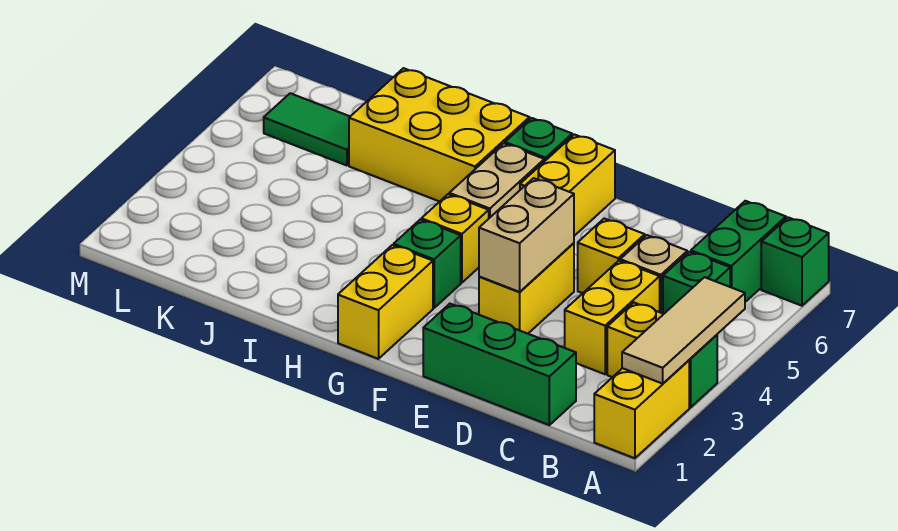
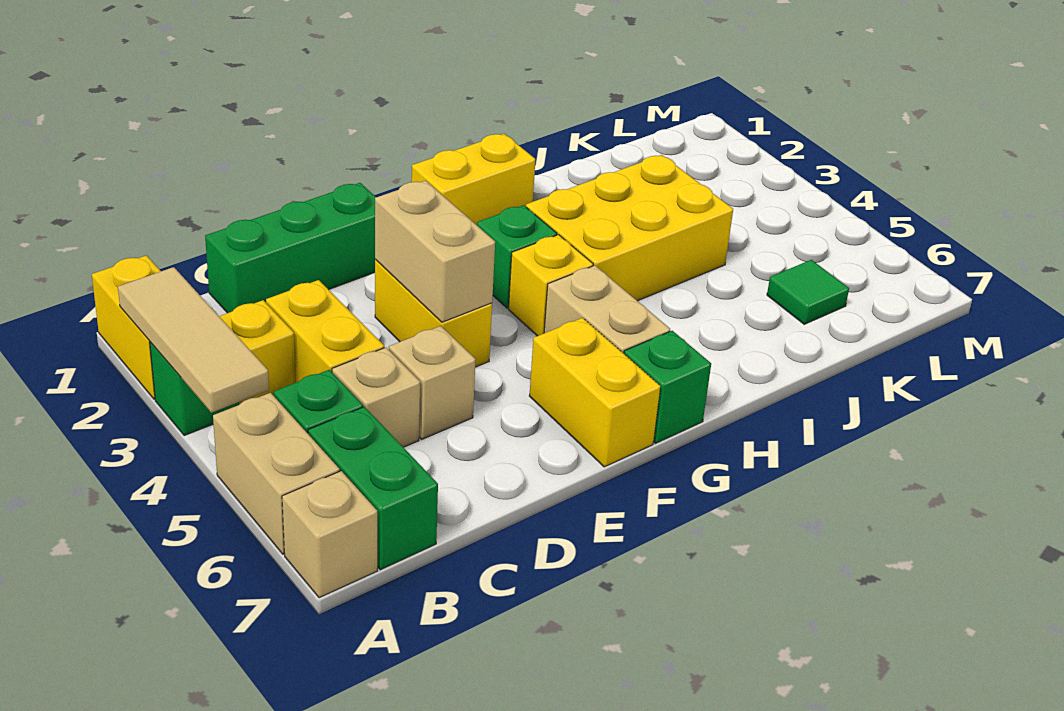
none -> tan 1x2 brick [213,393,340,554]
green 1x1 brick [761,217,829,306] -> tan 1x1 brick [282,471,377,598]
yellow 1x1 brick [578,219,645,293] -> tan 1x1 brick [389,326,476,439]
yellow 1x2 brick [338,245,433,359] -> yellow 1x2 brick turned to [412,134,535,225]
yellow 2x3 brick [349,68,530,202] -> yellow 2x3 brick moved to [526,155,733,301]
green 1x2 tile [264,93,350,165] -> green 1x1 tile [767,260,849,324]

